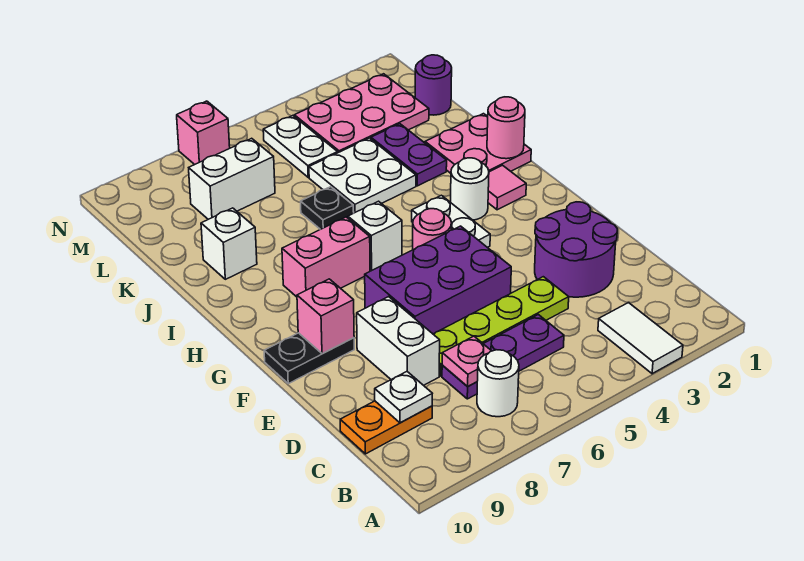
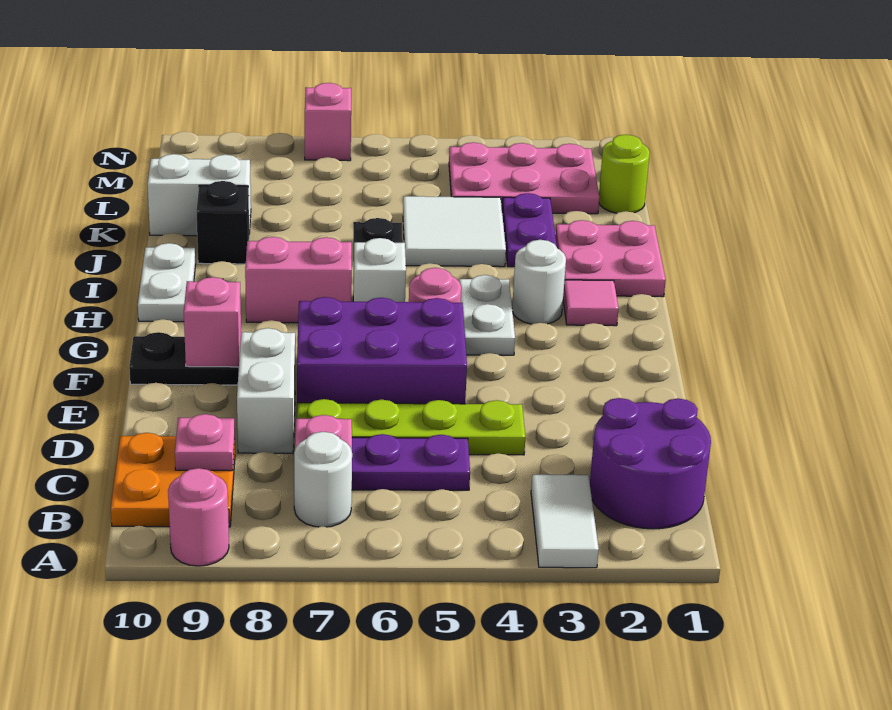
orange 1x2 plate [340,401,432,454] -> orange 2x2 plate [111,433,235,527]
white 1x1 plate [375,372,432,423] -> pink 1x1 plate [175,414,235,471]
purple 2x2 round brick [535,202,617,297] -> purple 2x2 round brick moved to [590,398,711,529]
pink 1x1 round brick [487,97,525,159] -> pink 1x1 round brick moved to [168,468,229,566]
white 2x2 plate [309,138,416,213] -> white 2x2 tile [403,196,506,267]
white 1x1 brick [201,208,257,279] -> black 1x1 brick [196,181,249,264]
purple 1x1 round brick [415,55,452,115] -> lime 1x1 round brick [599,135,650,213]
white 1x2 plate [263,116,338,177] -> white 1x2 plate moved to [138,243,196,322]
white 1x2 brick [189,138,275,219] -> white 1x2 brick moved to [147,154,251,236]

